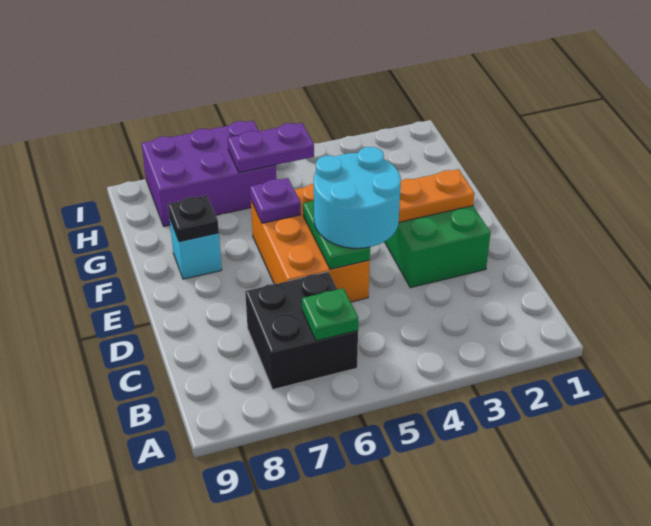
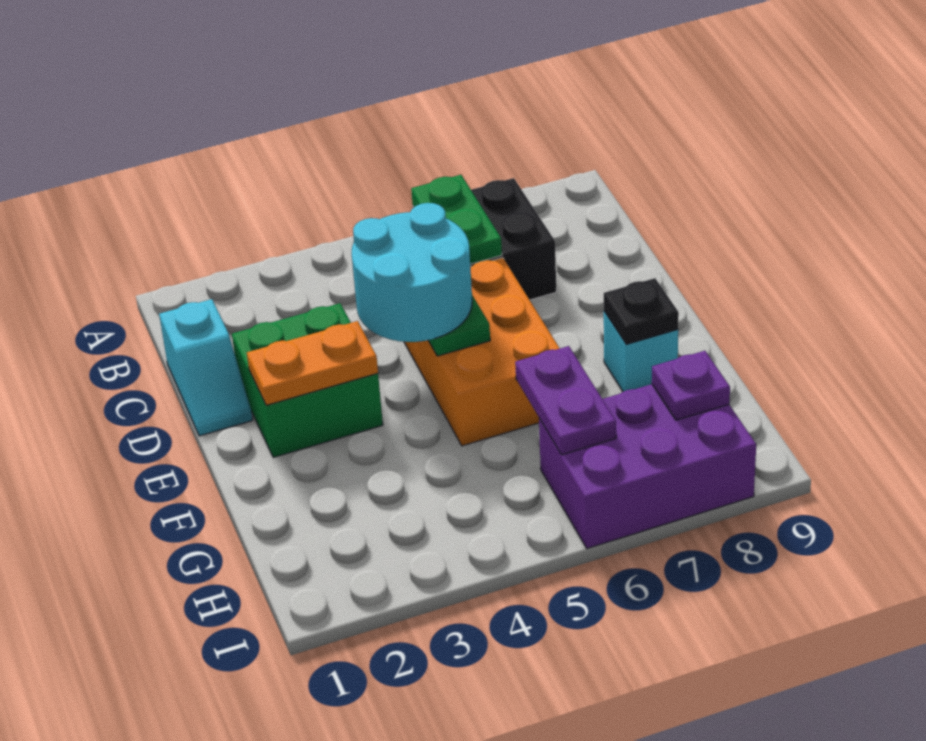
green 1x1 plate [302,288,358,341] -> green 1x2 plate [411,175,502,264]
none -> cyan 1x2 slope [159,299,253,436]
purple 1x1 plate [250,178,301,223] -> purple 1x1 plate moved to [652,351,730,420]
purple 1x2 plate [228,123,314,173] -> purple 1x2 plate turned to [515,346,616,455]

